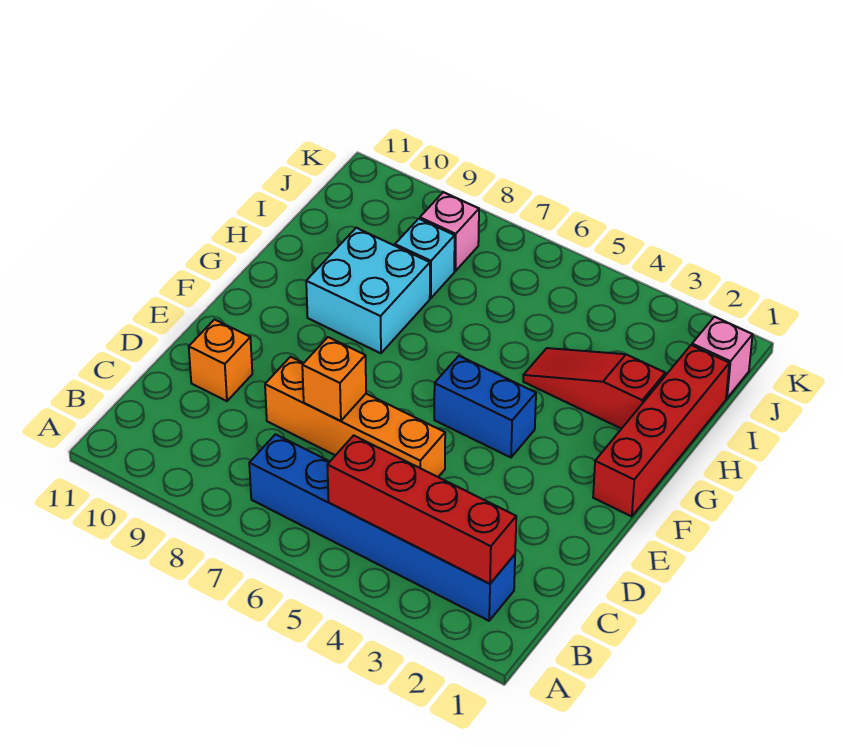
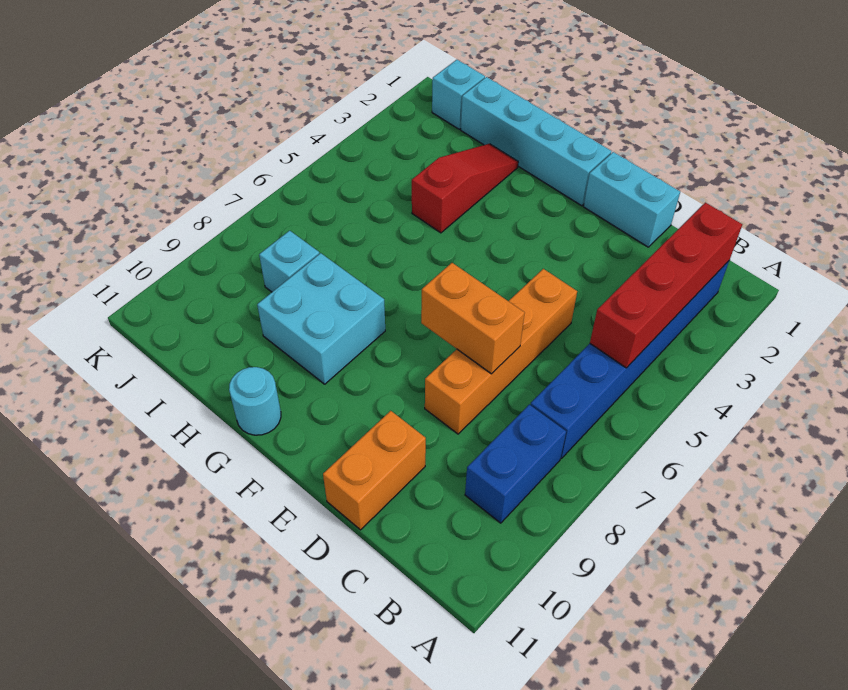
none -> cyan 1x2 brick [583,152,680,247]
orange 1x1 brick [302,337,366,421] -> orange 1x2 brick [421,263,525,374]
orange 1x1 brick [189,320,252,401] -> orange 1x2 brick [323,411,426,530]
red 1x4 brick [593,345,729,517] -> cyan 1x4 brick [461,77,611,206]
blue 1x2 brick [434,356,536,457] -> blue 1x2 brick moved to [465,405,566,523]
none -> cyan 1x1 round brick [229,367,281,435]
red 1x3 slope [523,348,665,429] -> red 1x3 slope turned to [412,144,518,233]
pink 1x1 brick [692,317,753,398] -> cyan 1x1 brick [432,60,485,129]
pink 1x1 brick [420,192,479,271] -> none

